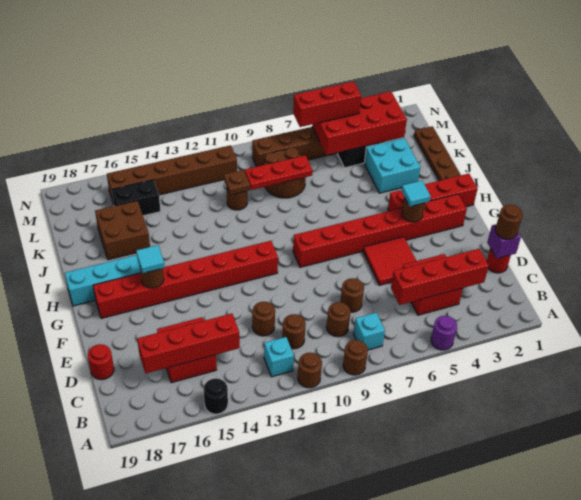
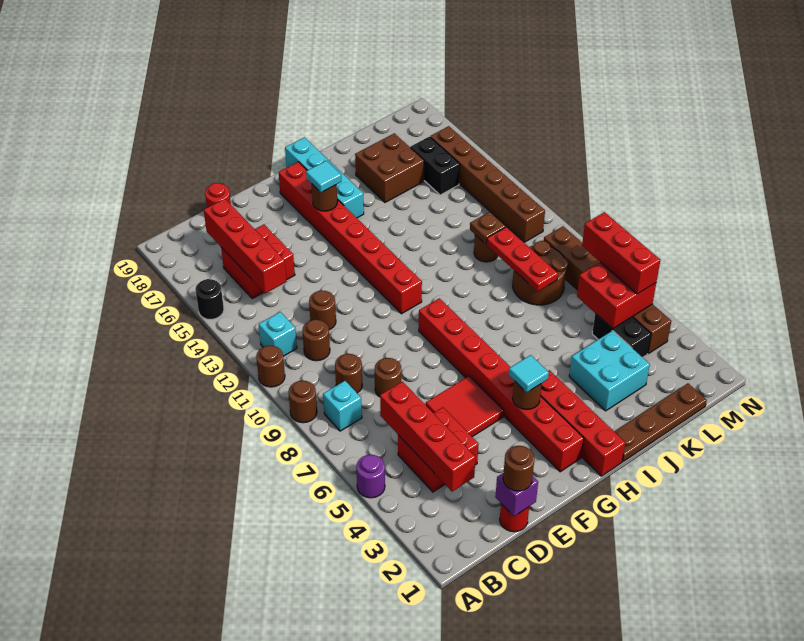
red 2x4 brick [312,92,407,155] -> red 2x2 brick [577,262,656,329]

